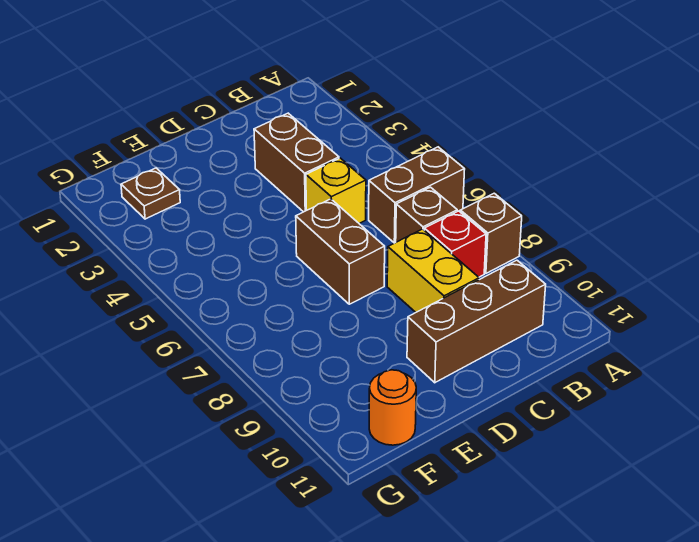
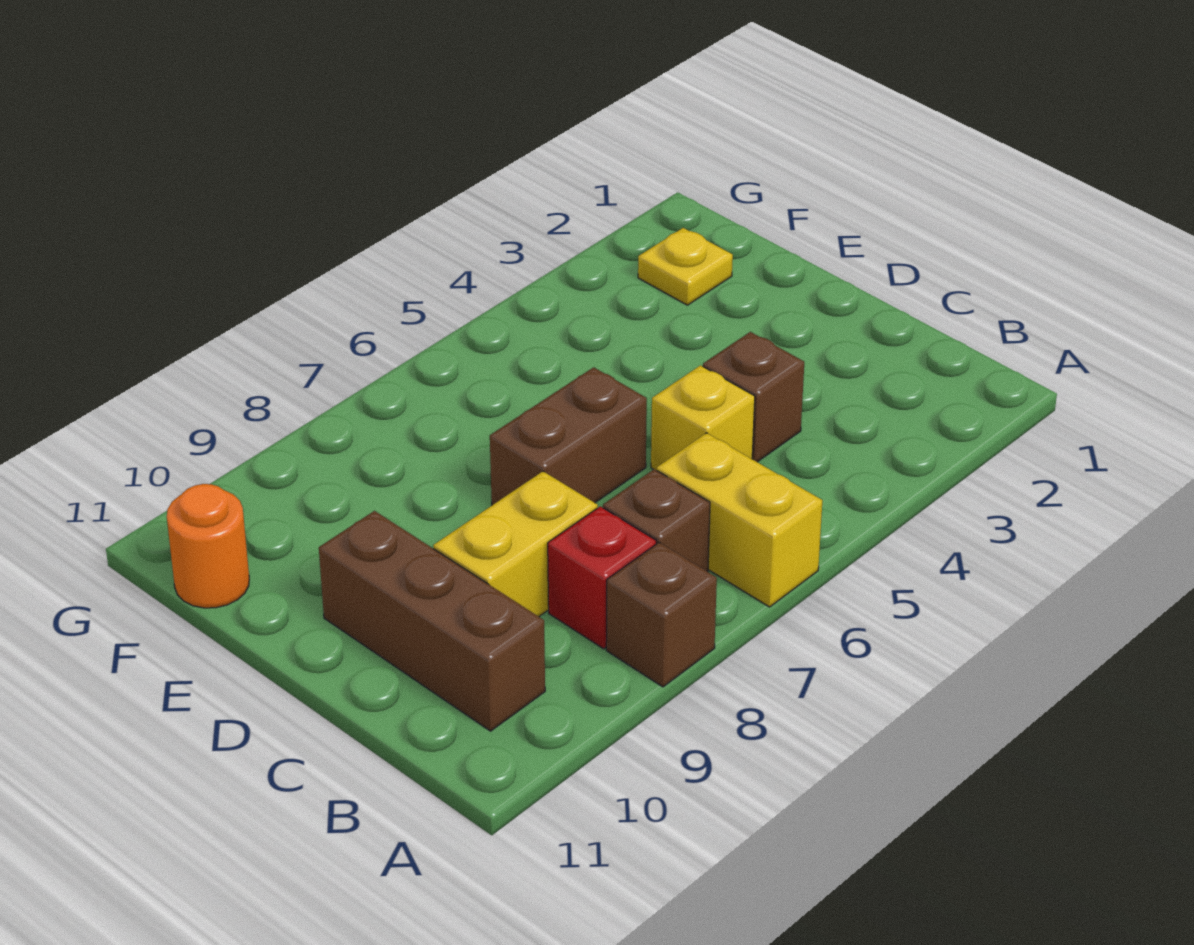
brown 1x2 brick [369,147,465,243] -> yellow 1x2 brick [657,433,823,607]
brown 1x2 brick [254,113,339,212] -> brown 1x1 brick [703,332,804,462]
brown 1x1 plate [121,168,180,219] -> yellow 1x1 plate [638,228,733,305]

